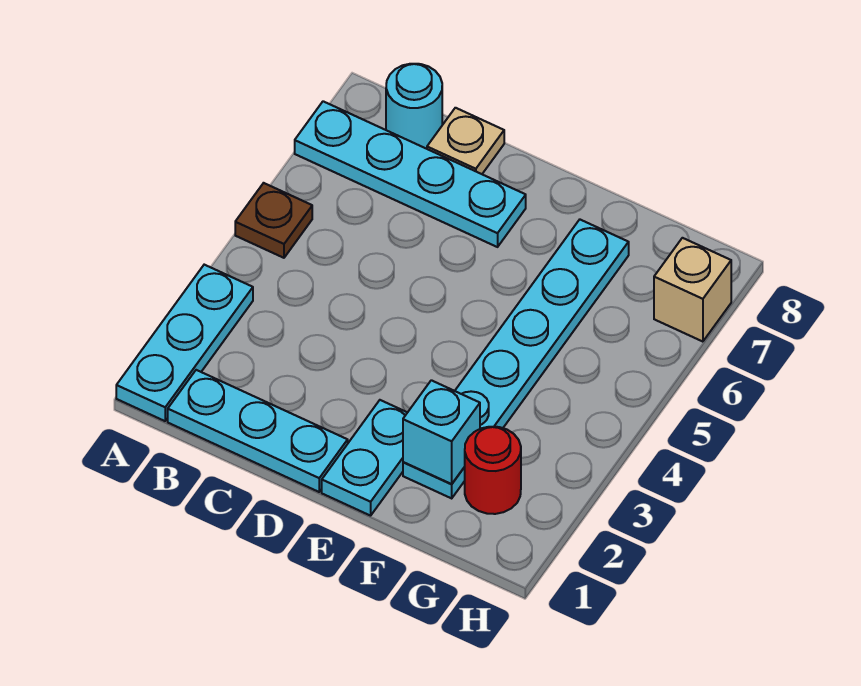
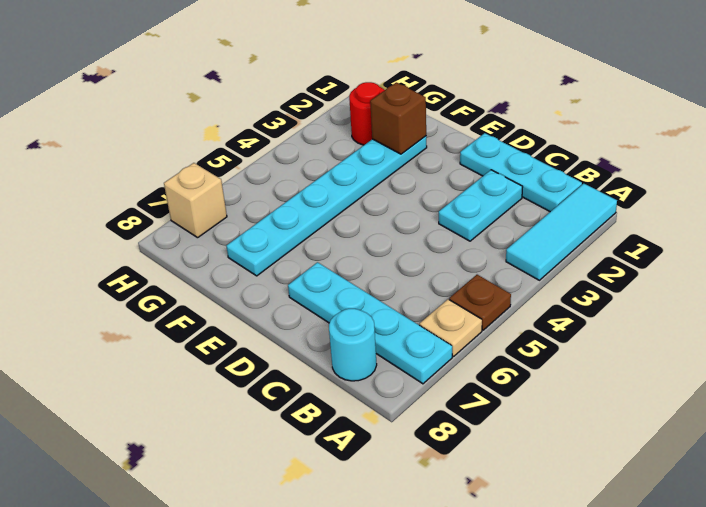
cyan 1x3 plate [116,265,253,421] -> cyan 1x3 tile [506,184,617,280]
tan 1x1 plate [427,108,504,174] -> tan 1x1 plate moved to [420,299,482,356]
cyan 1x2 plate [322,400,408,516] -> cyan 1x2 plate moved to [439,170,522,241]
cyan 1x1 brick [403,380,480,484] -> brown 1x1 brick [370,82,426,154]

